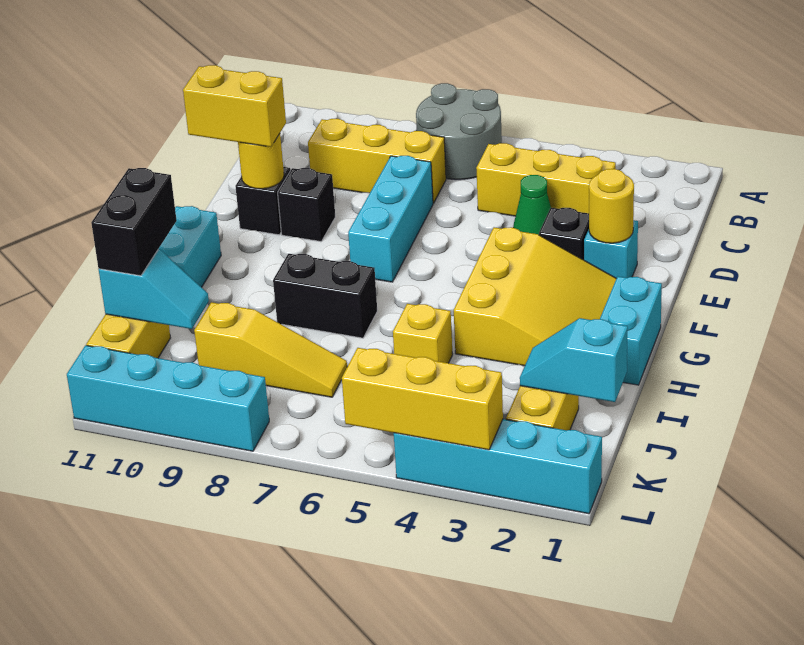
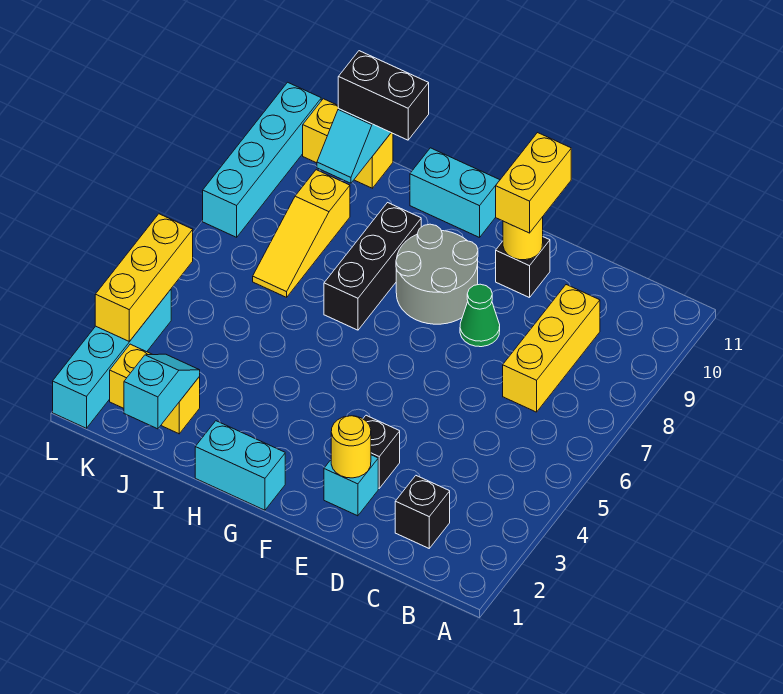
grey 2x2 round brick [416,83,502,180] -> grey 2x2 round brick moved to [396,224,478,324]
yellow 1x3 brick [476,143,616,216] -> none
green 1x1 cone [513,175,551,235] -> green 1x1 cone moved to [460,284,500,347]
cyan 1x3 brick [348,156,433,282] -> none
black 1x1 brick [278,168,335,242] -> black 1x1 brick moved to [395,476,450,548]
yellow 3x3 slope [454,227,616,366] -> none
black 1x2 brick [273,254,377,338] -> black 1x3 brick [324,203,421,330]
yellow 1x1 brick [393,304,453,363] -> none

